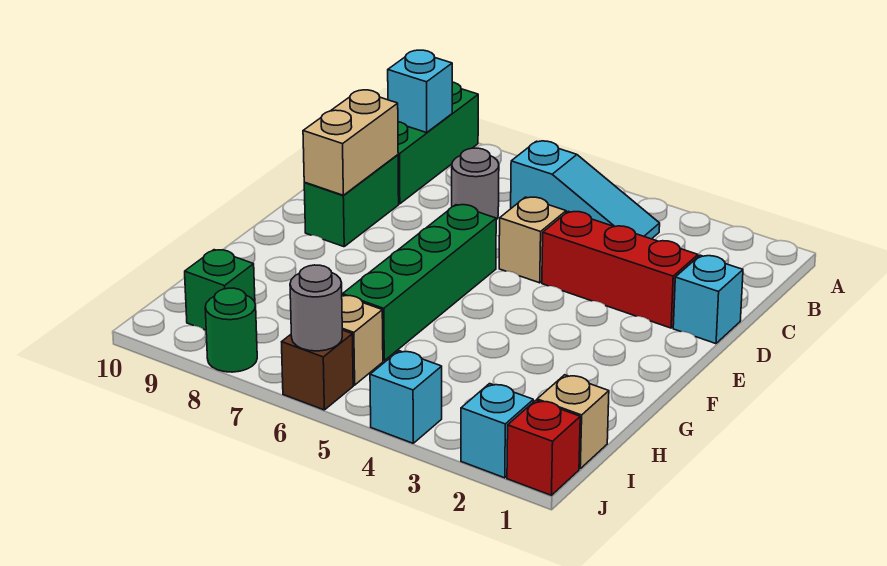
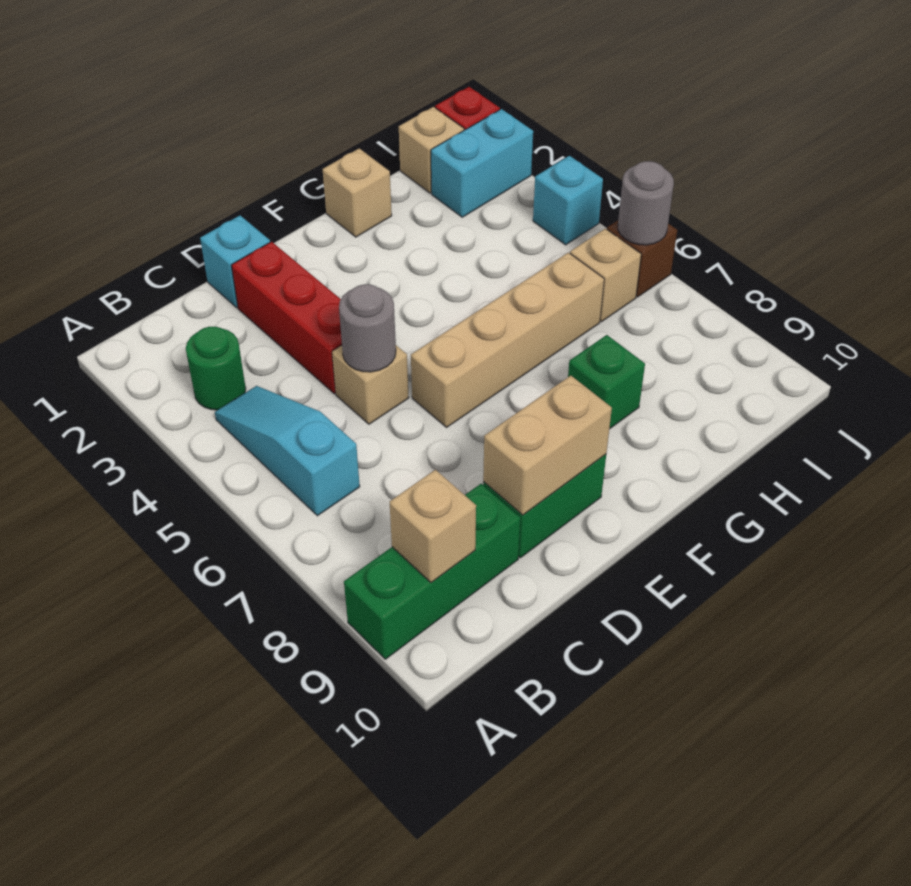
cyan 1x1 brick [388,50,452,133] -> tan 1x1 brick [390,470,476,583]
grey 1x1 round brick [452,148,499,220] -> grey 1x1 round brick moved to [339,284,396,372]
green 1x4 brick [342,205,496,361] -> tan 1x4 brick [411,253,604,427]
none -> tan 1x1 brick [323,148,392,237]
green 1x1 brick [185,250,255,330] -> green 1x1 brick moved to [568,335,645,429]
cyan 1x1 brick [461,384,533,478] -> cyan 1x2 brick [431,109,533,217]
green 1x1 round brick [205,288,257,372] -> green 1x1 round brick moved to [186,327,246,410]

